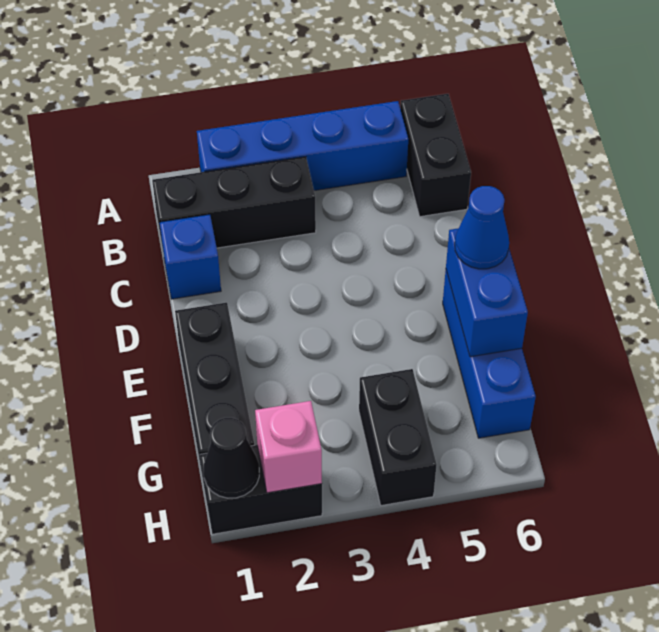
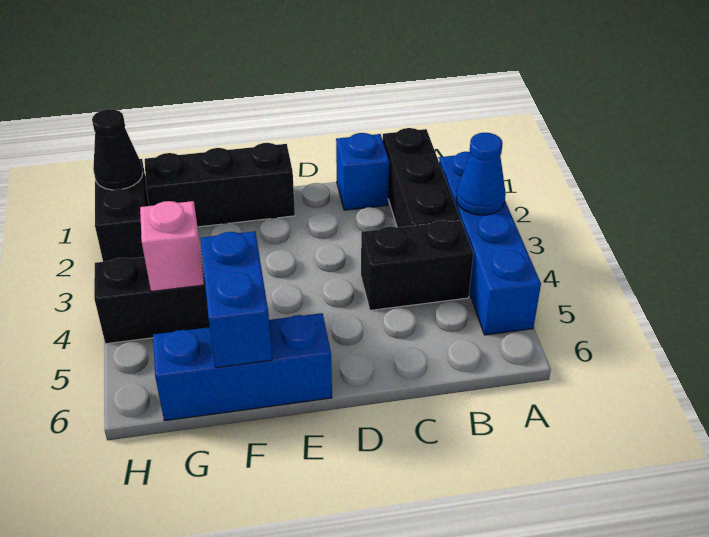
black 1x2 brick [400,94,471,217] -> black 1x2 brick moved to [361,220,473,310]
blue 1x2 brick [446,229,528,357] -> blue 1x2 brick turned to [200,231,272,368]
blue 1x1 cone [455,186,509,269] -> blue 1x1 cone moved to [456,133,506,215]
pink 1x1 brick [255,401,322,493] -> pink 1x1 brick moved to [140,201,204,291]

